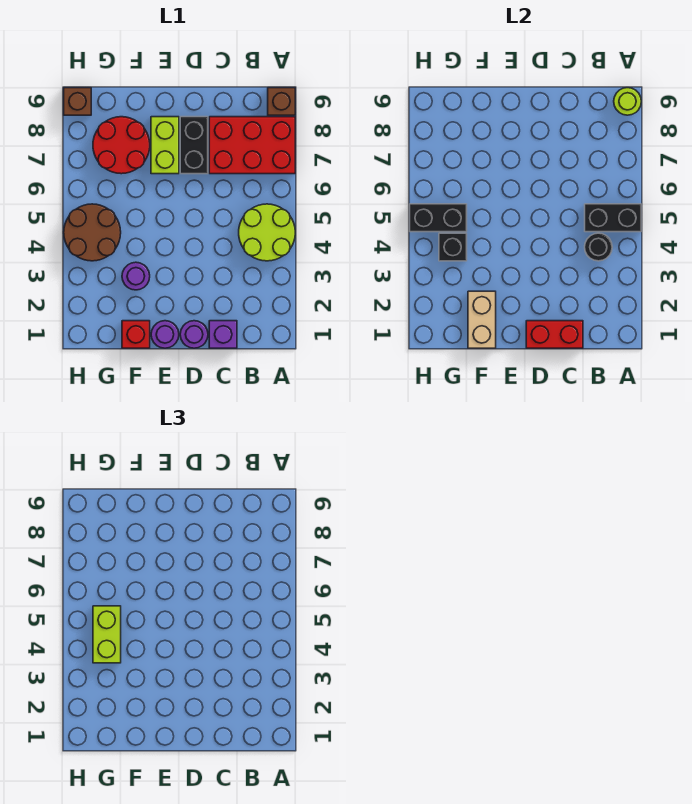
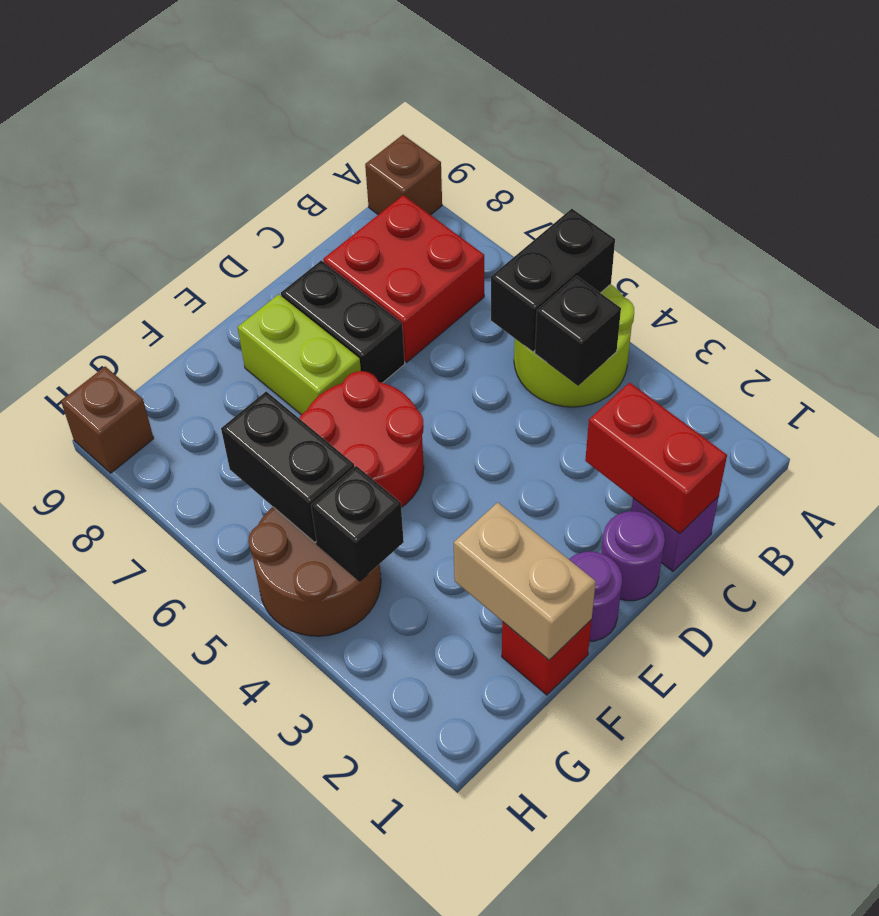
red 2x3 brick [209,117,295,174] -> red 2x2 brick [323,195,484,362]
lime 1x1 round brick [614,88,641,115] -> none
black 1x1 round brick [585,233,612,261] -> black 1x1 brick [535,276,621,386]
red 1x2 brick [526,321,583,348] -> red 1x2 brick turned to [585,383,727,534]
purple 1x1 round brick [122,262,150,290] -> none
red 2x2 round brick [93,117,150,174] -> red 2x2 round brick moved to [299,371,424,508]
lime 1x2 brick [93,606,121,663] -> none
black 1x2 brick [410,204,467,232] -> black 1x2 brick turned to [221,391,354,542]

